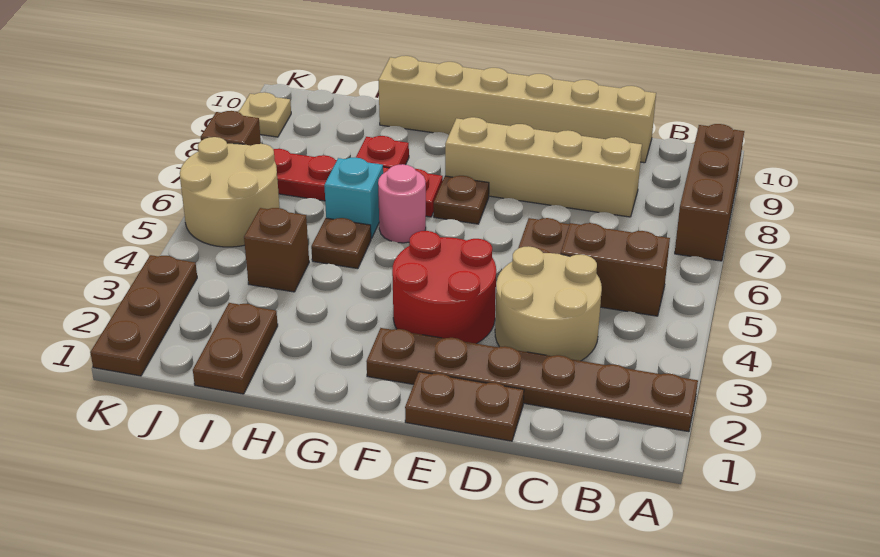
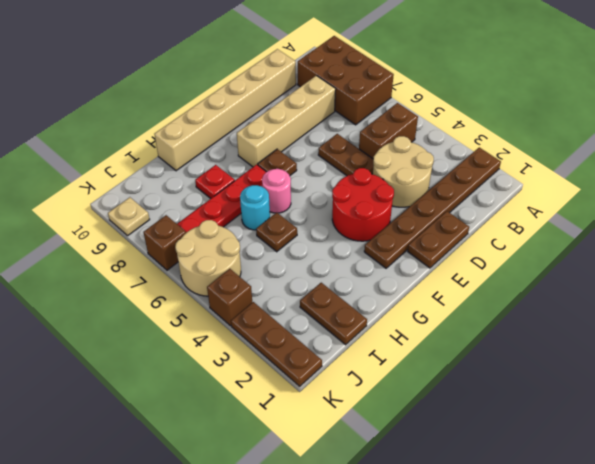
brown 1x3 brick [675,124,744,261] -> brown 2x3 brick [298,36,394,125]
cyan 1x1 brick [324,158,383,239] -> cyan 1x1 round brick [240,185,270,230]
brown 1x1 brick [244,208,309,292] -> brown 1x1 brick moved to [207,269,252,326]

